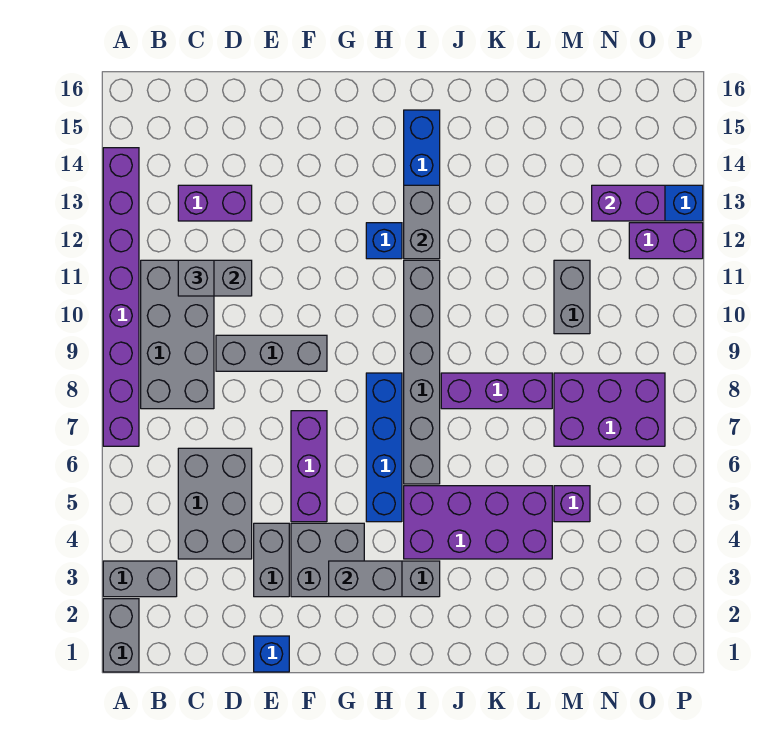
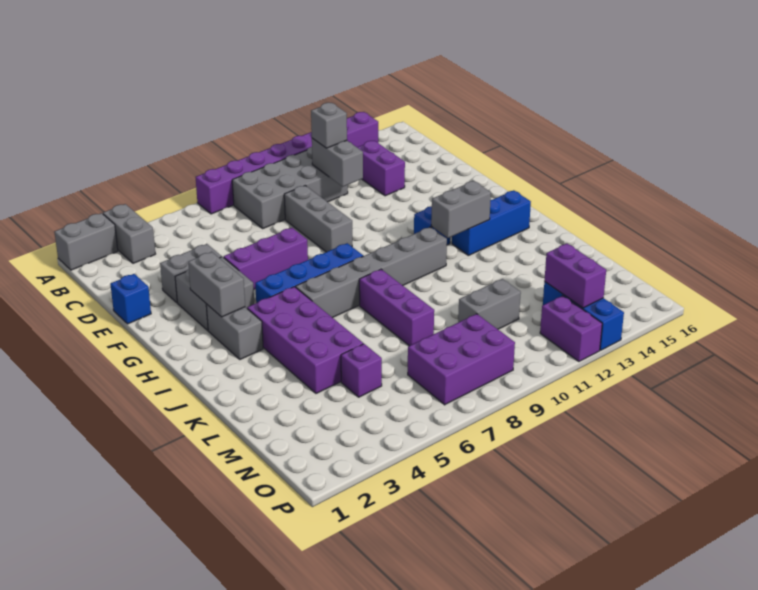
grey 2x3 brick [178,448,252,559] -> none
purple 2x3 brick [554,373,665,446] -> purple 2x3 brick turned to [408,314,515,405]

